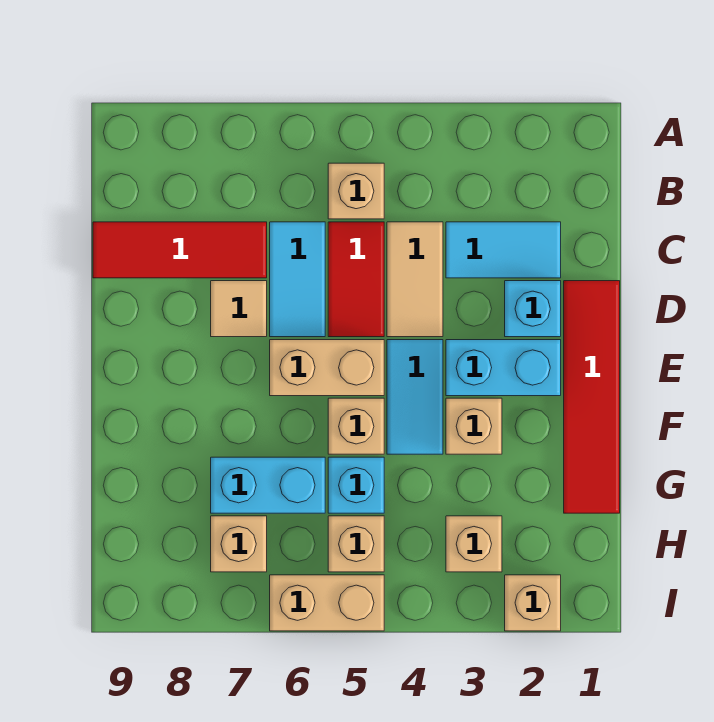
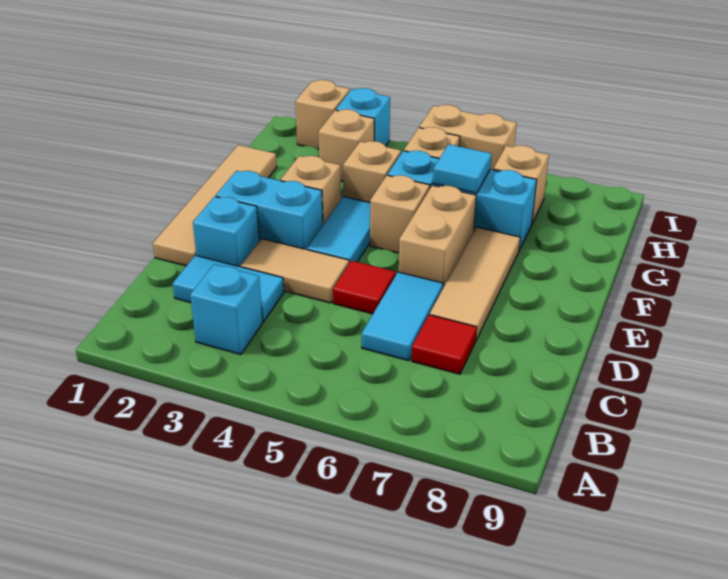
none -> cyan 1x1 brick [190,265,263,355]
tan 1x1 brick [328,163,384,219] -> tan 1x1 brick moved to [343,141,401,203]
tan 1x2 tile [387,222,443,337] -> tan 1x2 tile turned to [241,239,349,303]
red 1x2 tile [328,222,384,337] -> red 1x1 tile [333,261,396,314]
red 1x3 tile [93,222,267,278] -> red 1x1 tile [412,315,477,374]
red 1x4 tile [564,281,620,513] -> tan 1x4 tile [153,145,277,266]
tan 1x1 tile [211,281,267,337] -> tan 1x3 tile [430,227,520,340]
tan 1x2 brick [270,340,384,396] -> tan 1x2 brick turned to [399,185,476,288]
none -> cyan 1x1 tile [433,144,492,193]
none -> cyan 1x1 brick [336,88,390,146]

